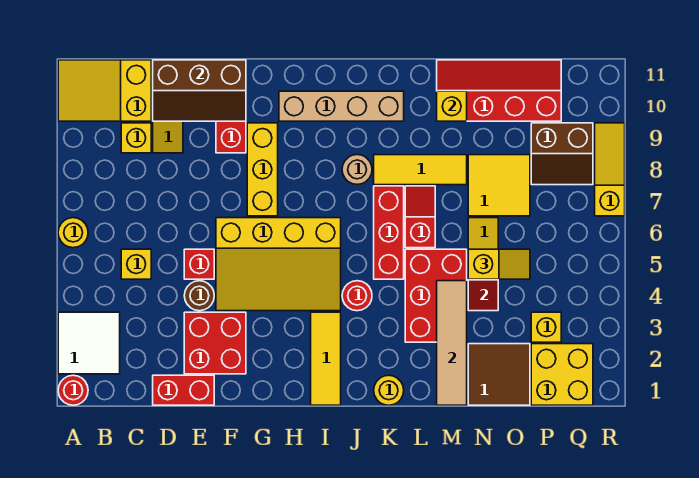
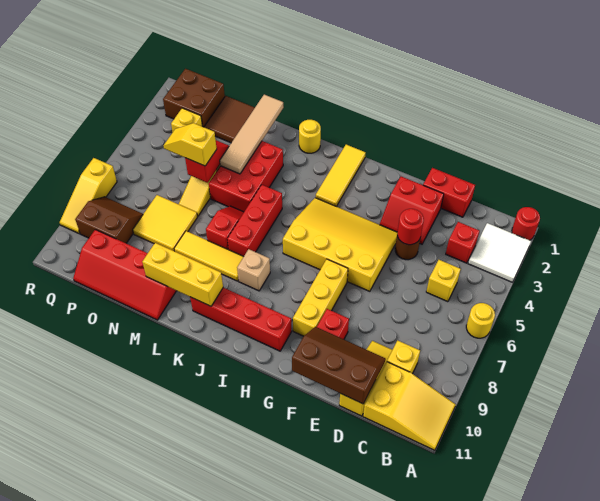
red 2x2 brick [184,312,246,374] -> red 2x2 slope [380,177,444,244]
red 1x1 brick [184,249,214,279] -> red 1x1 brick moved to [446,222,479,263]
tan 1x4 brick [279,91,404,121] -> red 1x4 brick [190,288,291,351]
red 1x1 round brick [342,281,372,311] -> red 1x1 round brick moved to [397,209,424,245]
tan 1x1 round brick [342,155,372,184] -> tan 1x1 brick [237,249,270,291]
red 1x2 slope [405,186,435,248] -> red 1x2 slope turned to [206,206,244,250]
yellow 1x1 brick [437,91,467,121] -> yellow 1x3 brick [142,243,223,306]
yellow 2x2 brick [531,344,593,405] -> brown 2x2 brick [163,69,225,127]

